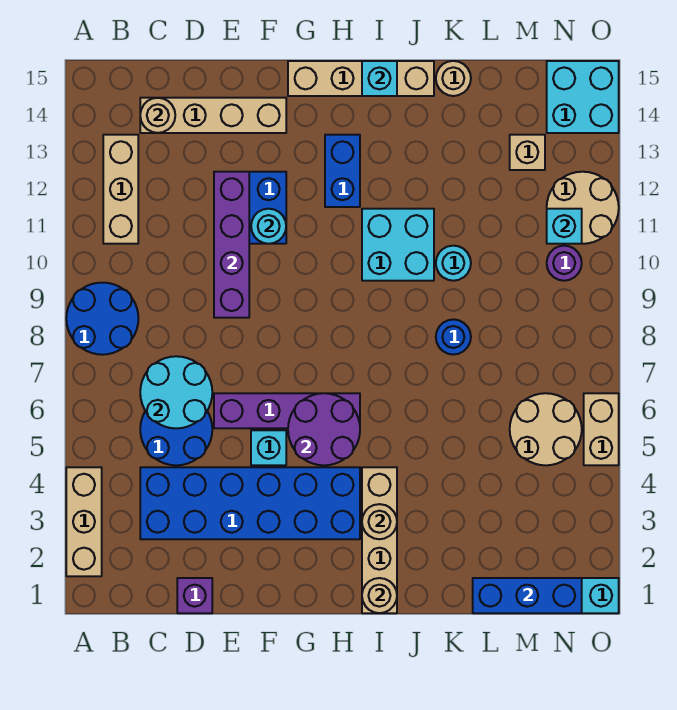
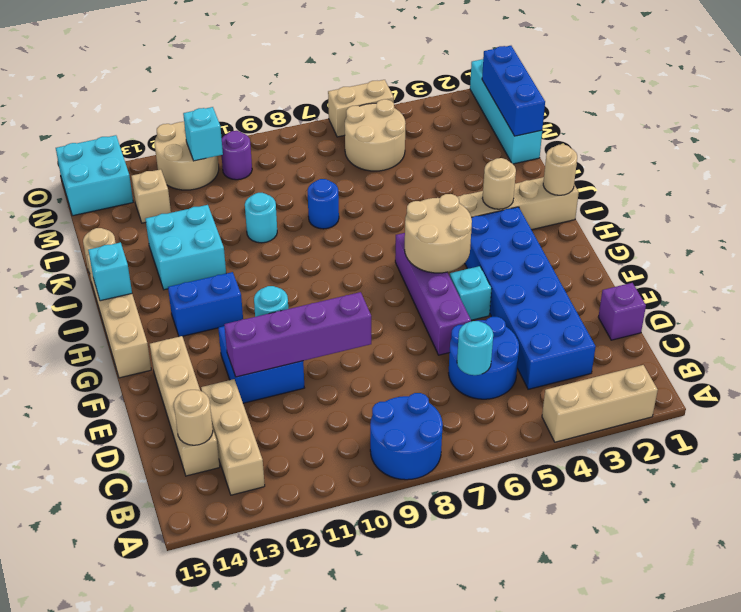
tan 1x3 brick [103,135,138,244] -> tan 1x3 brick turned to [201,379,265,495]
cyan 2x2 round brick [140,356,212,428] -> cyan 1x1 round brick [457,321,493,375]
purple 2x2 round brick [288,393,360,465] -> tan 2x2 round brick [405,194,472,273]
cyan 2x2 brick [362,209,434,281] -> cyan 2x2 brick moved to [146,205,226,290]

